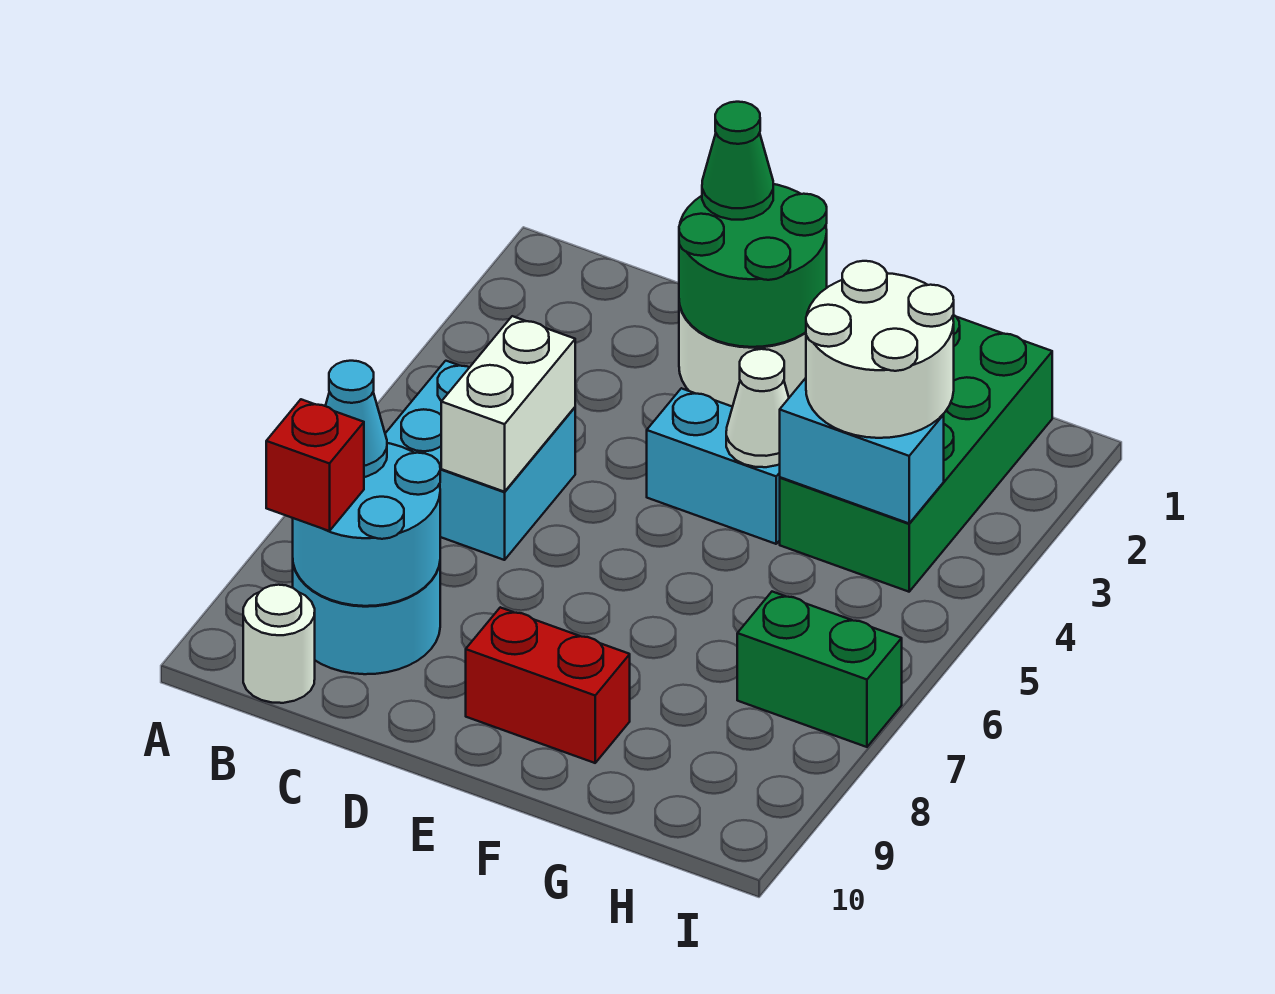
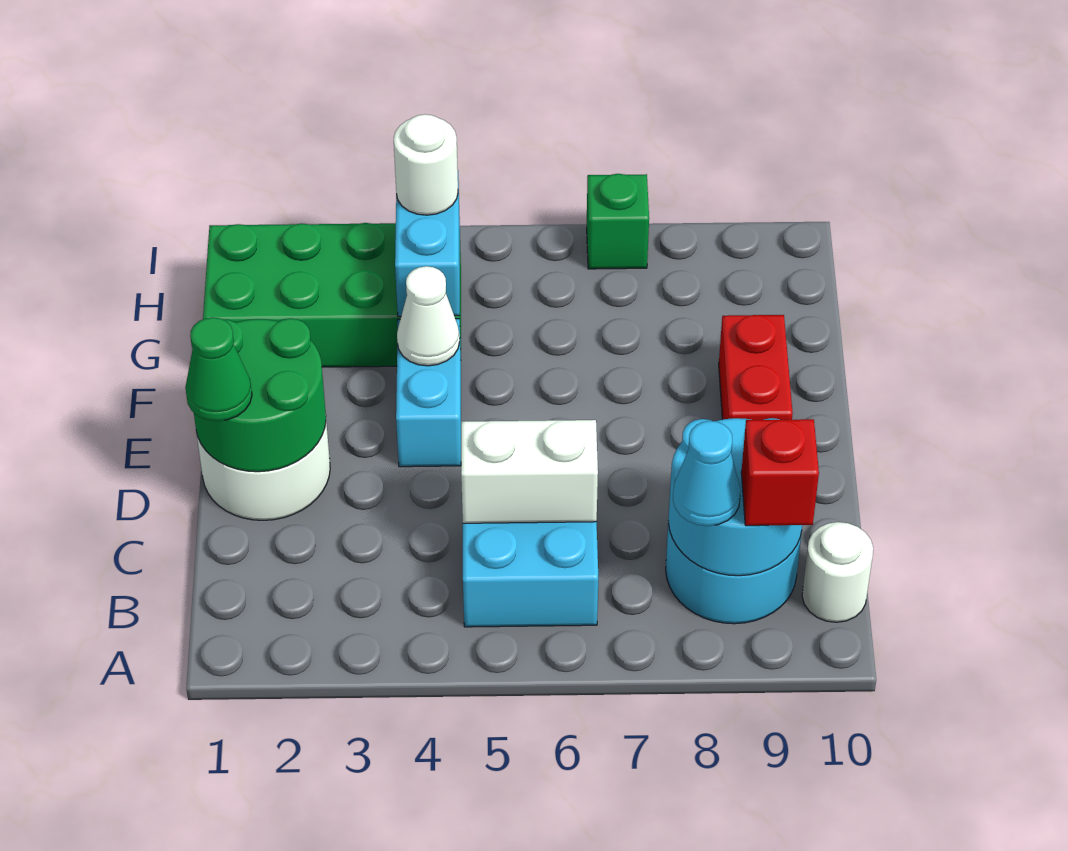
white 2x2 round brick [806,261,954,438] -> white 1x1 round brick [394,114,458,215]
green 1x2 brick [737,592,902,747] -> green 1x1 brick [587,174,649,269]

